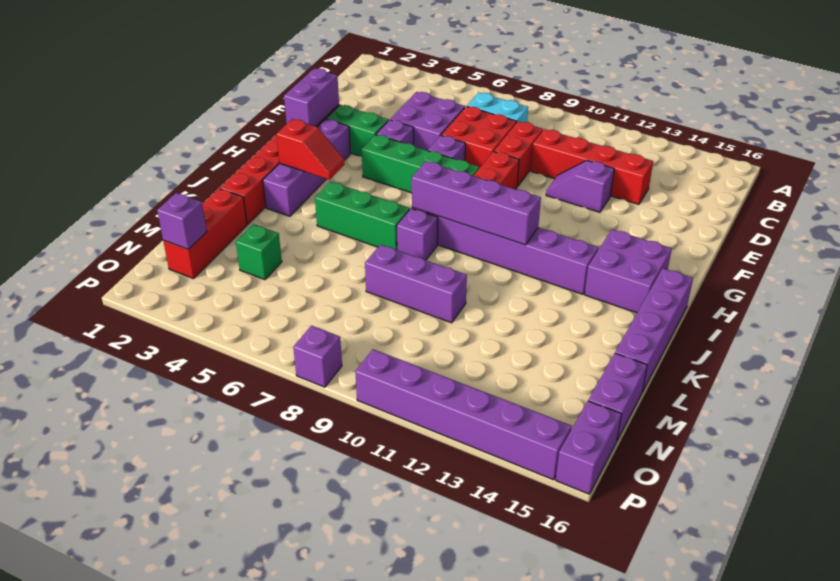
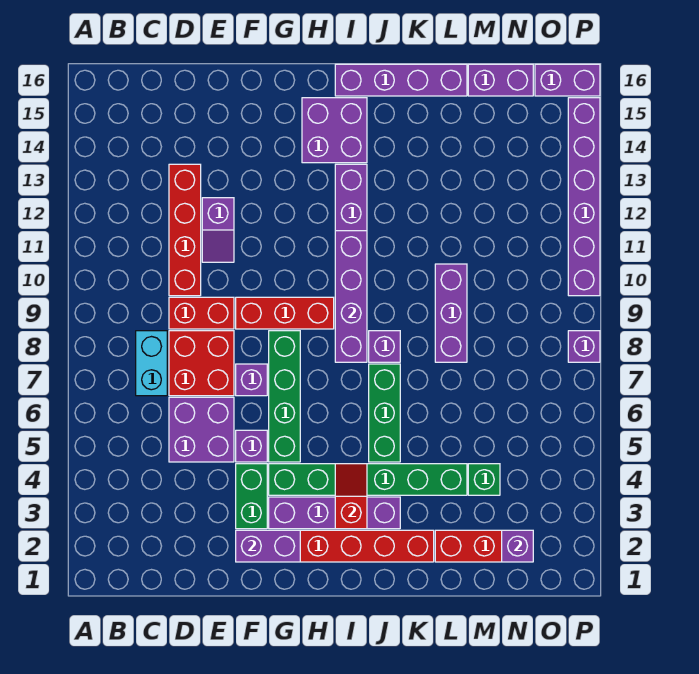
none -> green 1x6 brick [269,464,467,495]

